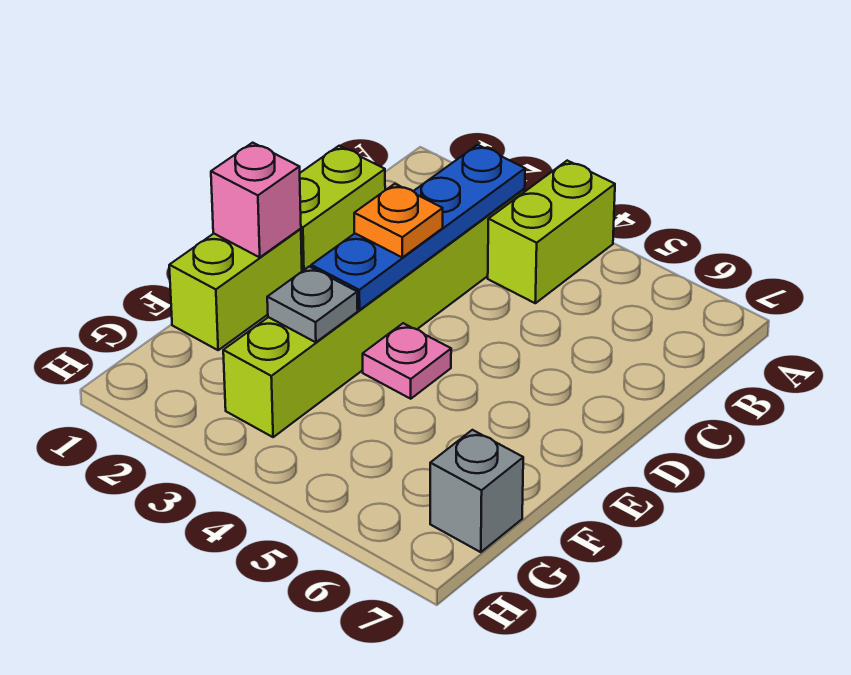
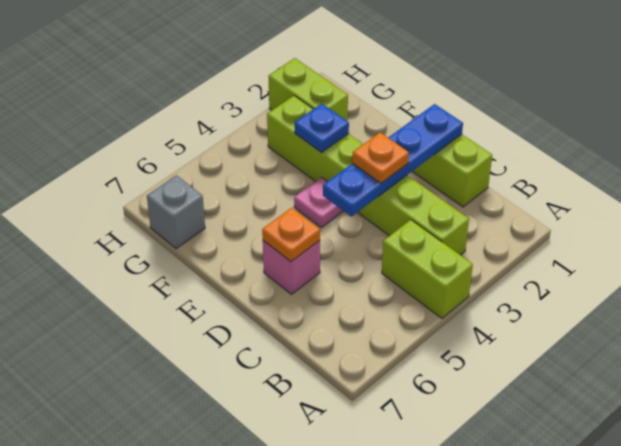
blue 1x4 plate [311,145,525,310] -> blue 1x4 plate turned to [323,104,463,216]
none -> orange 1x1 plate [262,208,320,262]
lime 1x2 brick [169,229,302,350] -> lime 1x2 brick moved to [268,58,348,121]
pink 1x1 brick [211,143,301,257] -> pink 1x1 brick moved to [263,241,320,294]
grey 1x1 plate [267,266,358,342] -> blue 1x1 plate [295,104,349,153]

